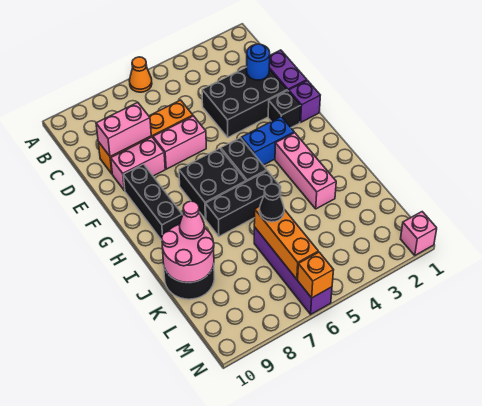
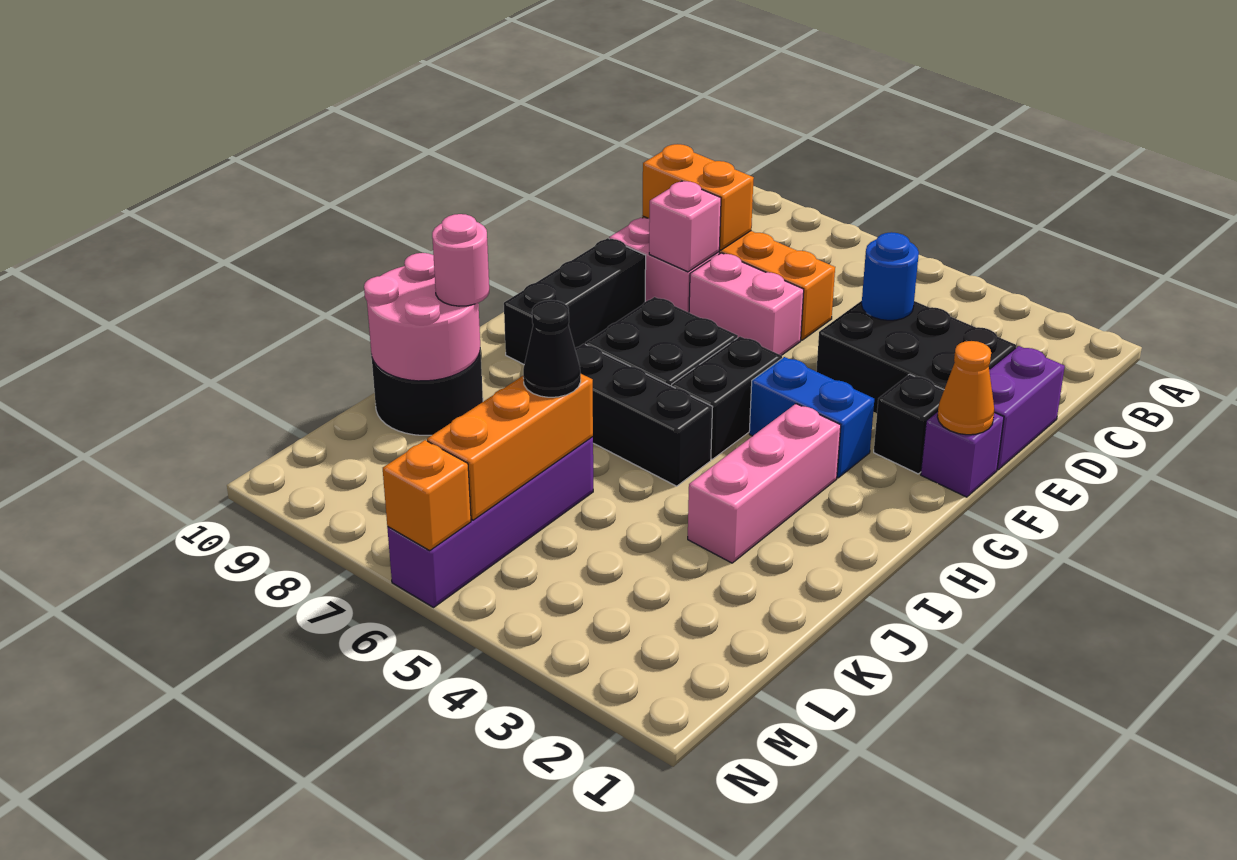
orange 1x1 cone [129,57,152,92] -> orange 1x1 cone moved to [937,341,994,435]
blue 1x1 round brick [247,44,270,80] -> blue 1x1 round brick moved to [862,232,919,320]
pink 1x2 brick [96,102,151,157] -> orange 1x2 brick [642,144,754,250]
pink 1x1 cone [180,201,204,239] -> pink 1x1 round brick [432,214,489,306]
pink 1x1 brick [401,212,437,255] -> pink 1x1 brick moved to [649,181,721,272]

